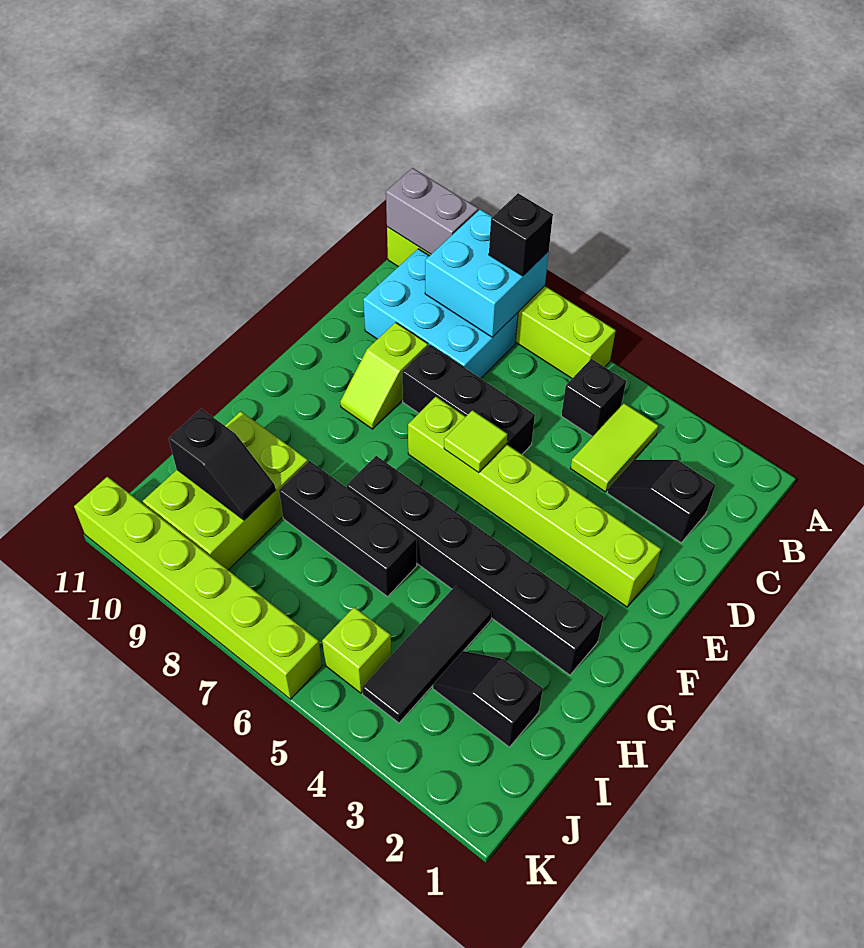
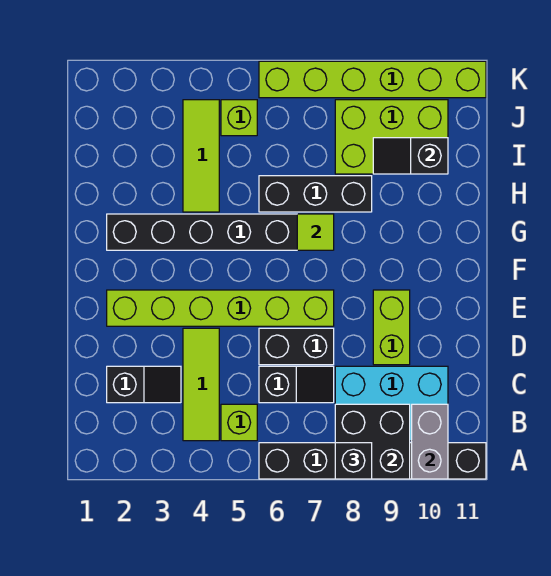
lime 1x6 brick [387,227,616,378] -> black 1x6 brick [259,443,486,479]
cyan 2x2 brick [425,209,549,337] -> black 2x2 brick [335,404,410,479]
grey 1x2 brick [386,168,478,254] -> grey 1x2 brick turned to [412,404,448,479]
lime 1x2 tile [571,403,659,492] -> lime 1x3 tile [183,328,219,441]
black 1x1 brick [561,359,626,437] -> lime 1x1 brick [221,404,257,441]
black 1x3 brick [402,345,535,454] -> black 1x2 brick [259,328,334,365]
lime 1x2 slope [340,322,428,429] -> lime 1x2 brick [373,290,410,365]
lime 1x1 tile [444,410,507,473] -> lime 1x1 tile moved to [297,214,334,250]
black 1x3 tile [362,586,492,723] -> lime 1x3 tile [183,100,219,212]
lime 2x3 brick [143,411,308,570] -> lime 2x3 brick turned to [335,100,448,174]
black 1x2 slope [433,651,543,747] -> black 1x2 slope moved to [259,366,334,403]

